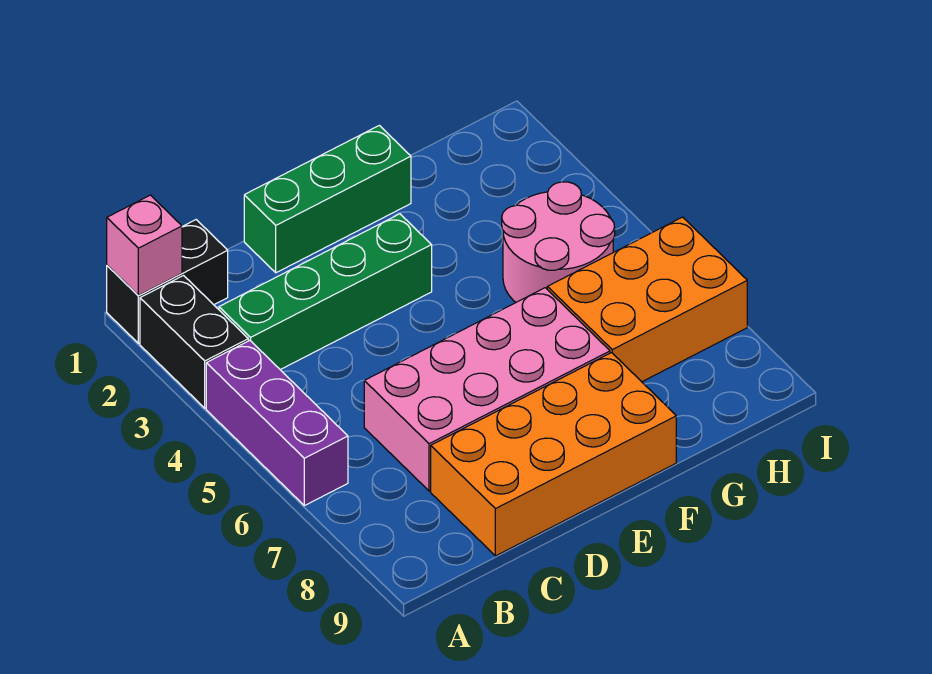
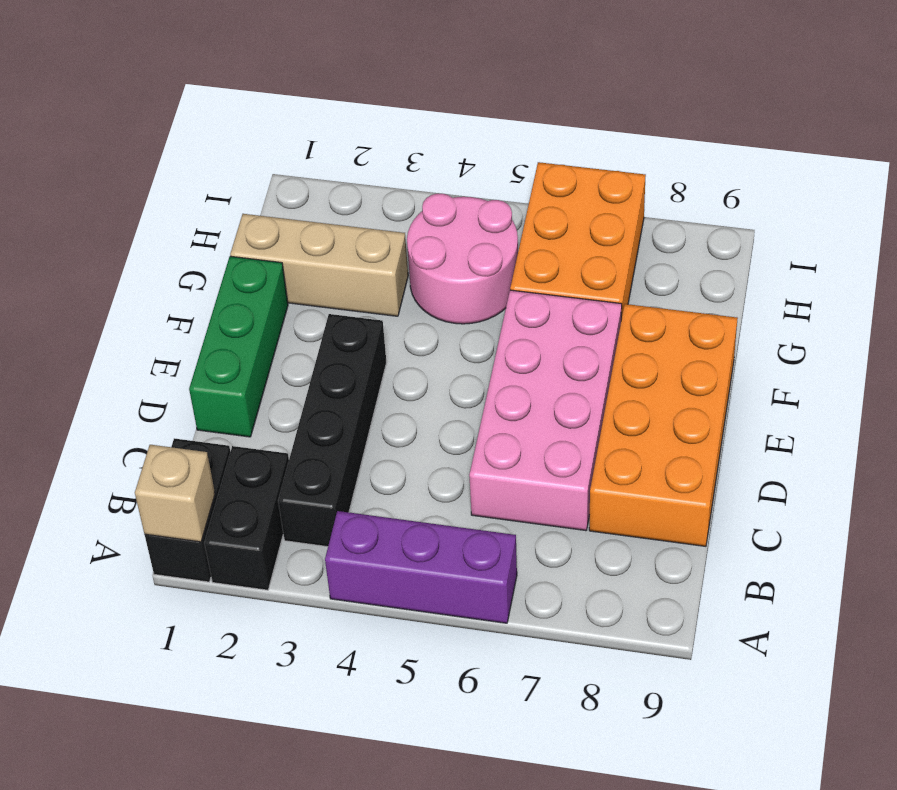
pink 1x1 brick [107,195,182,296] -> tan 1x1 brick [135,445,215,542]
black 1x2 brick [140,276,248,408] -> black 1x2 brick turned to [204,446,289,590]
green 1x4 brick [219,214,432,370] -> black 1x4 brick [278,314,386,547]
none -> tan 1x3 brick [230,214,408,316]

